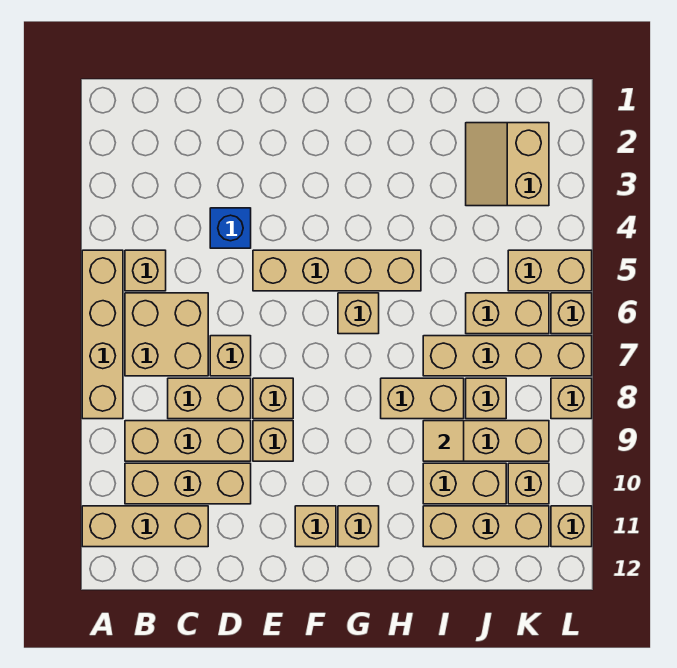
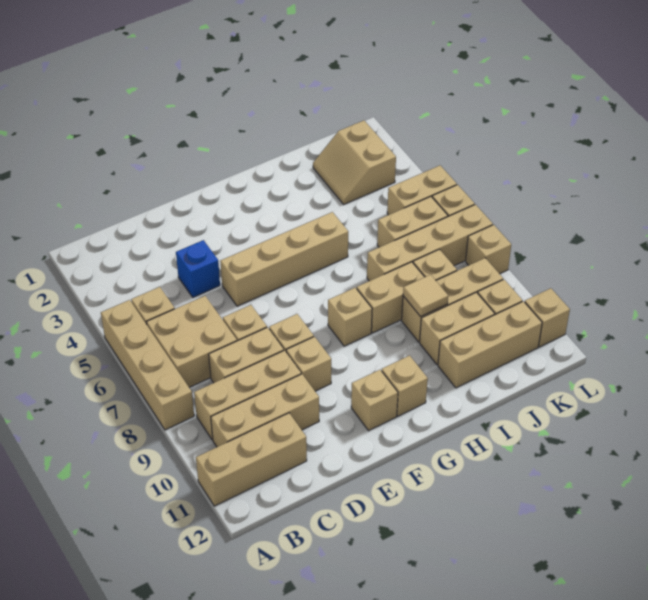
tan 1x1 brick [338,293,379,334] -> tan 1x1 brick moved to [328,288,372,346]

